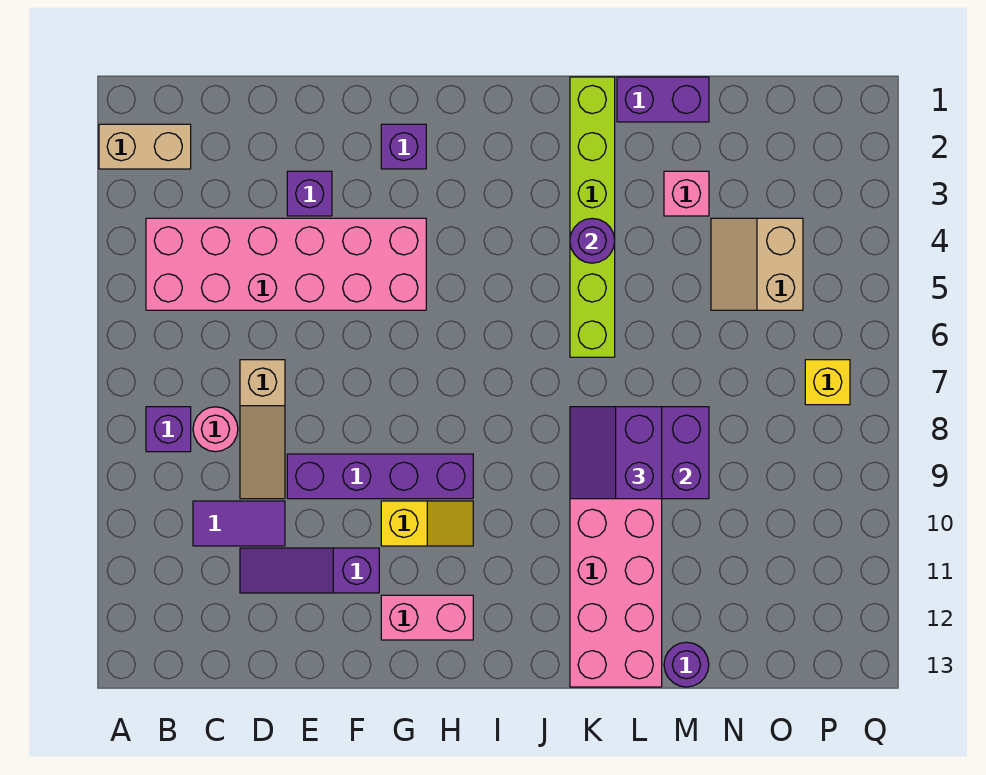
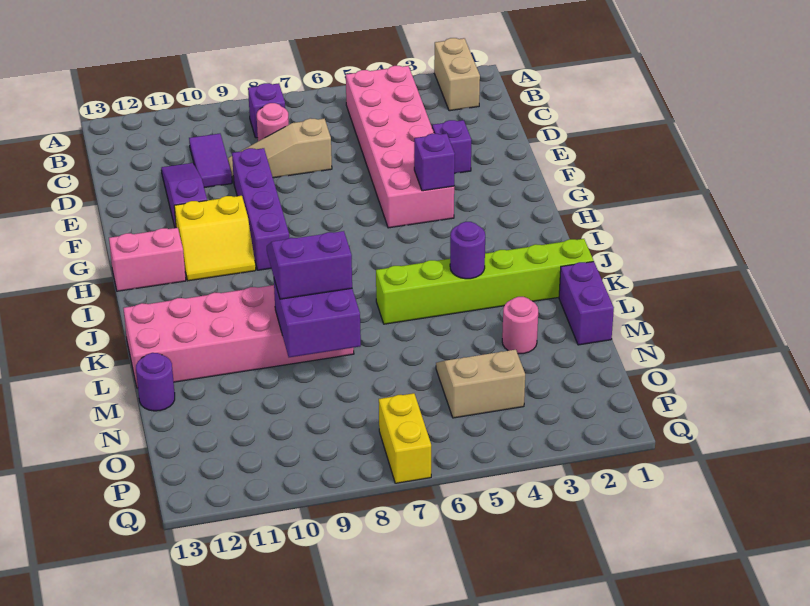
purple 1x1 brick [381,124,426,169] -> purple 1x1 brick moved to [414,133,455,191]
yellow 1x2 slope [381,501,473,546] -> yellow 2x2 slope [174,196,256,281]
pink 1x2 brick [381,595,473,640] -> pink 1x2 brick turned to [109,228,186,291]
pink 1x1 brick [664,171,709,216] -> pink 1x1 round brick [502,297,538,354]
yellow 1x1 brick [805,360,850,405] -> yellow 1x2 brick [379,393,431,483]

